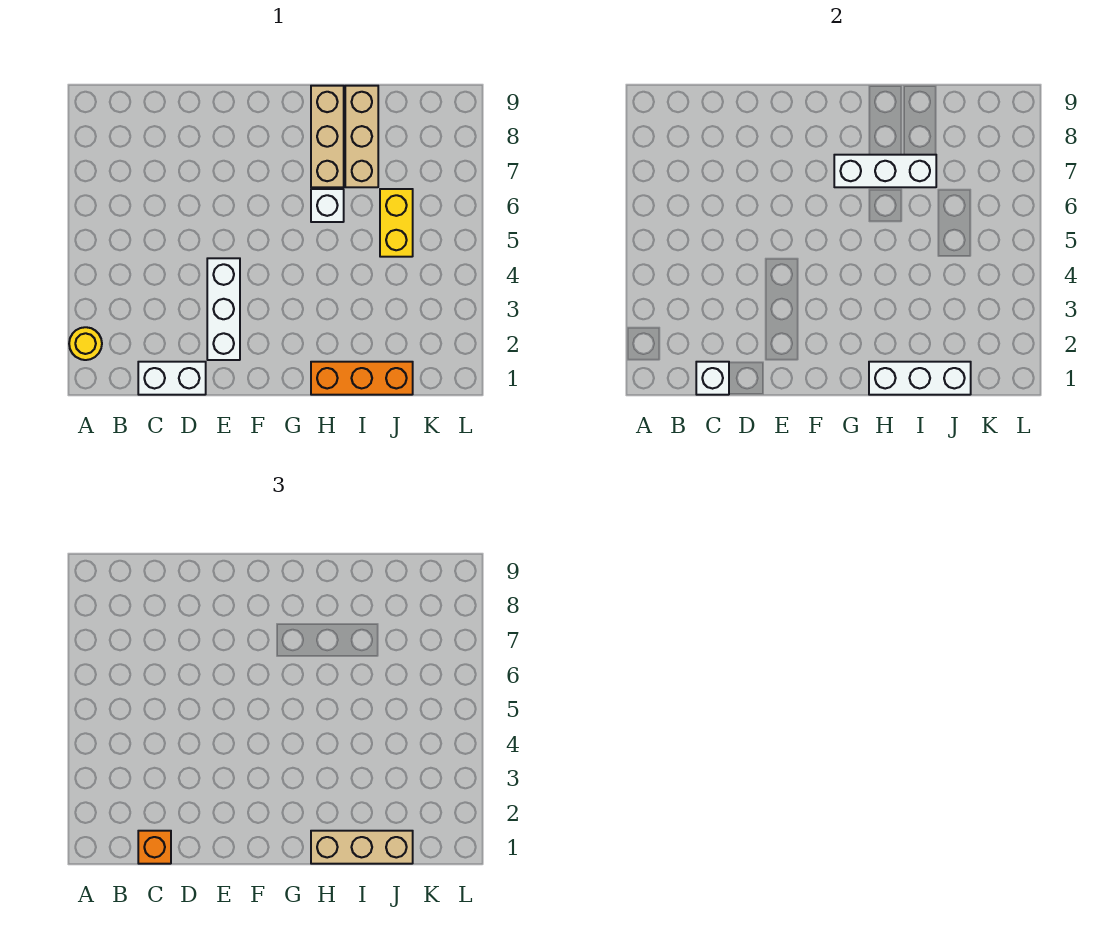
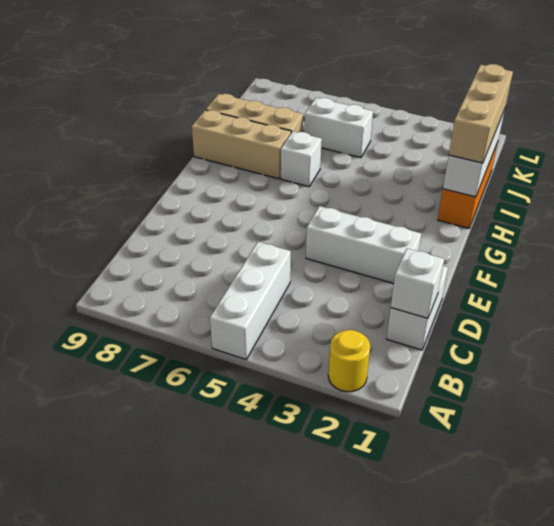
orange 1x1 brick [138,831,171,864] -> none
white 1x3 brick [834,155,936,187] -> white 1x3 brick moved to [210,242,291,359]
yellow 1x2 brick [380,189,413,257] -> white 1x2 brick [305,97,373,158]

